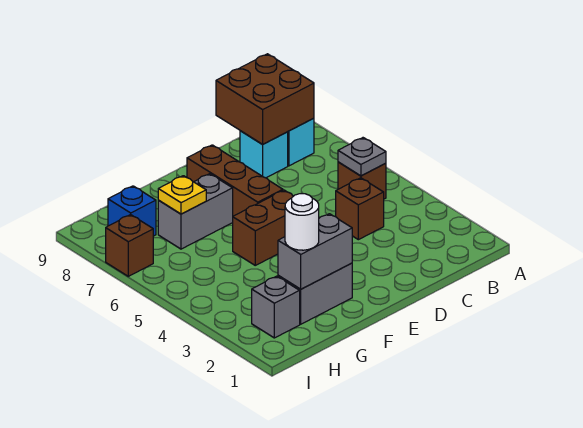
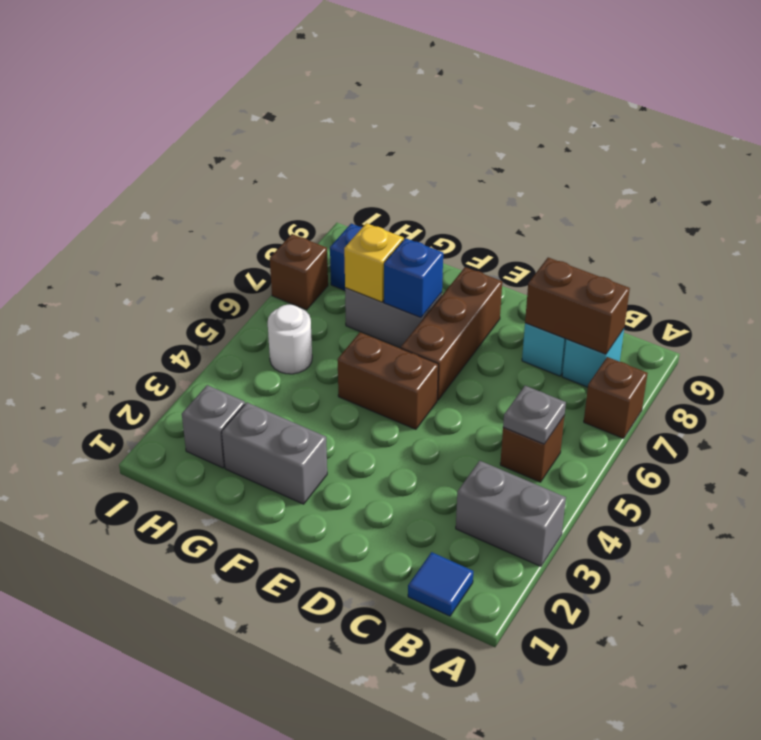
none -> blue 1x1 tile [408,552,473,616]
brown 2x2 brick [216,54,314,144] -> brown 1x2 brick [525,258,630,354]
brown 1x1 brick [336,178,384,240] -> brown 1x1 brick moved to [584,357,648,438]
grey 1x2 brick [278,214,352,289] -> grey 1x2 brick moved to [456,461,566,566]
none -> blue 1x1 brick [384,238,443,318]
white 1x1 round brick [285,194,319,250] -> white 1x1 round brick moved to [268,305,312,374]
yellow 1x1 plate [158,176,206,214] -> yellow 1x1 brick [344,223,404,302]

